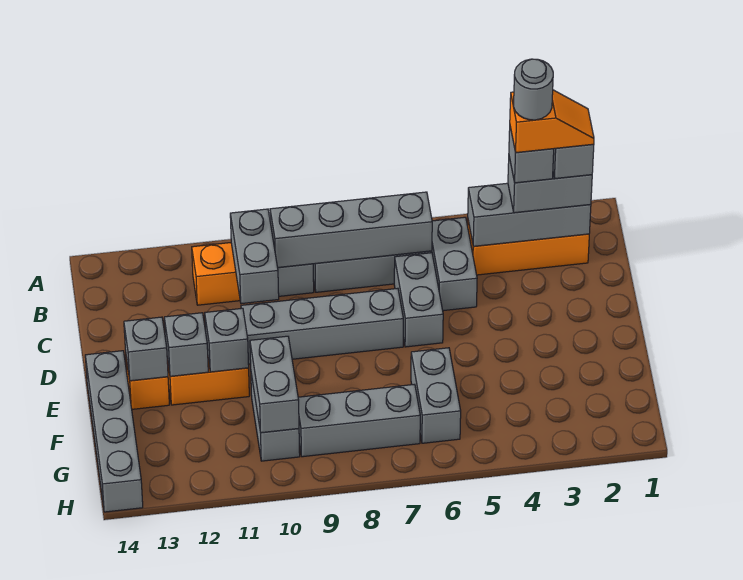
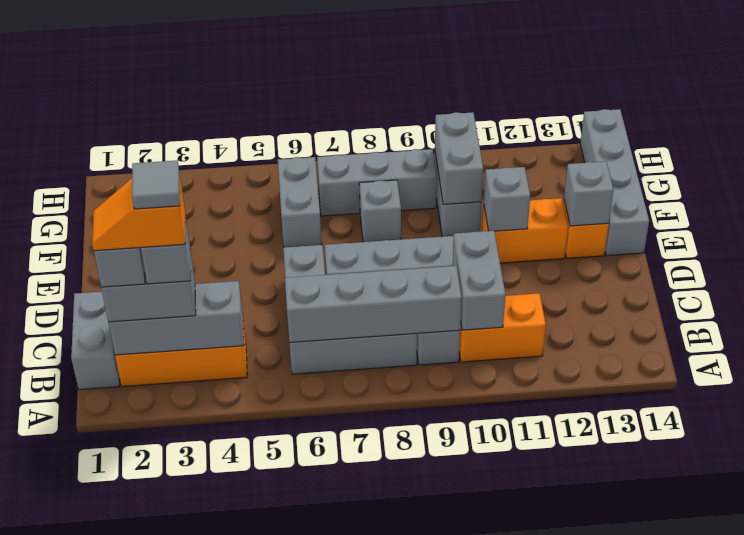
grey 1x1 round brick [514,59,553,120] -> grey 1x1 tile [132,160,180,209]
grey 1x2 brick [432,217,477,311] -> grey 1x2 brick moved to [71,292,120,390]
grey 1x1 brick [164,313,208,376] -> grey 1x1 brick moved to [359,180,401,242]

